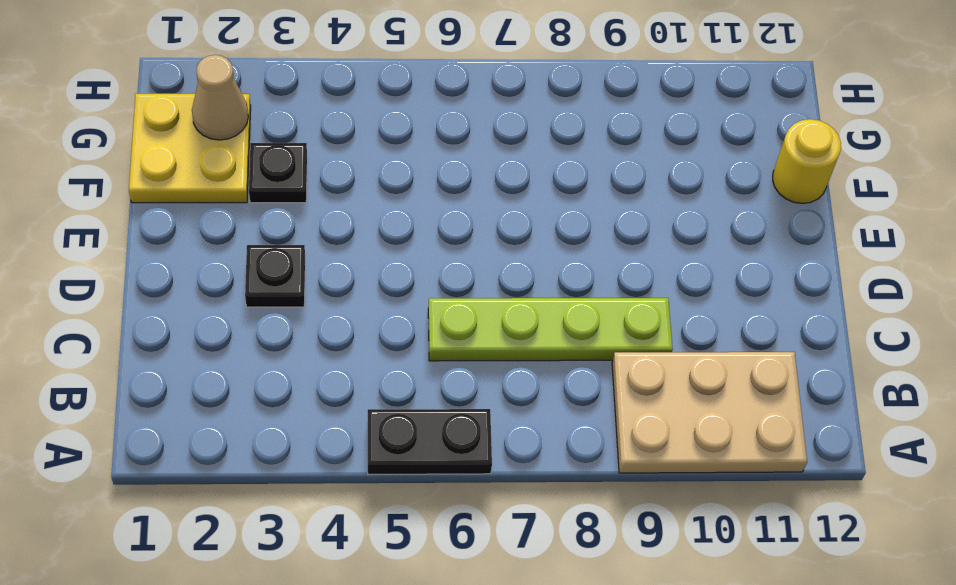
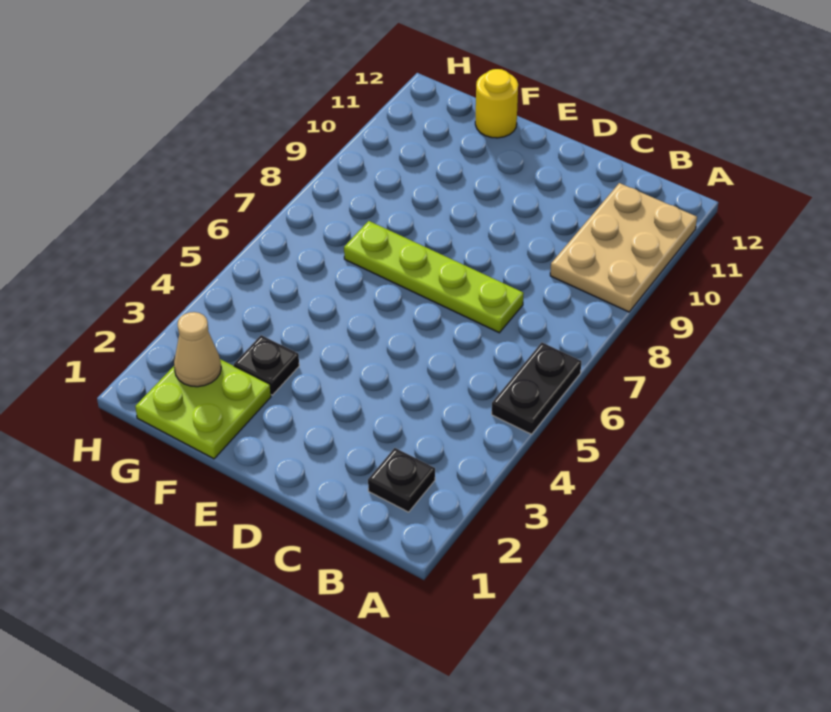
lime 1x4 plate [428,298,673,361] -> lime 1x4 plate turned to [344,221,524,333]
black 1x1 plate [245,245,305,307] -> black 1x1 plate moved to [368,448,435,512]
yellow 2x2 plate [129,94,251,203] -> lime 2x2 plate [135,359,271,459]

